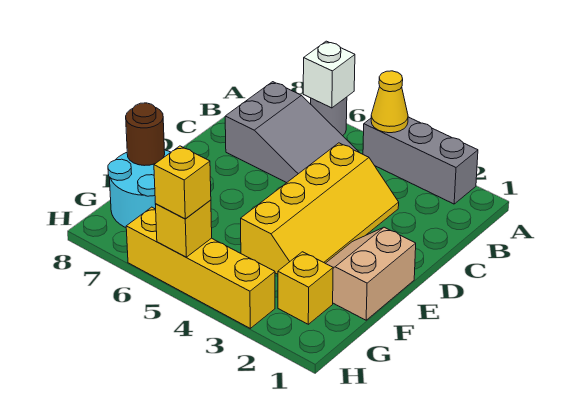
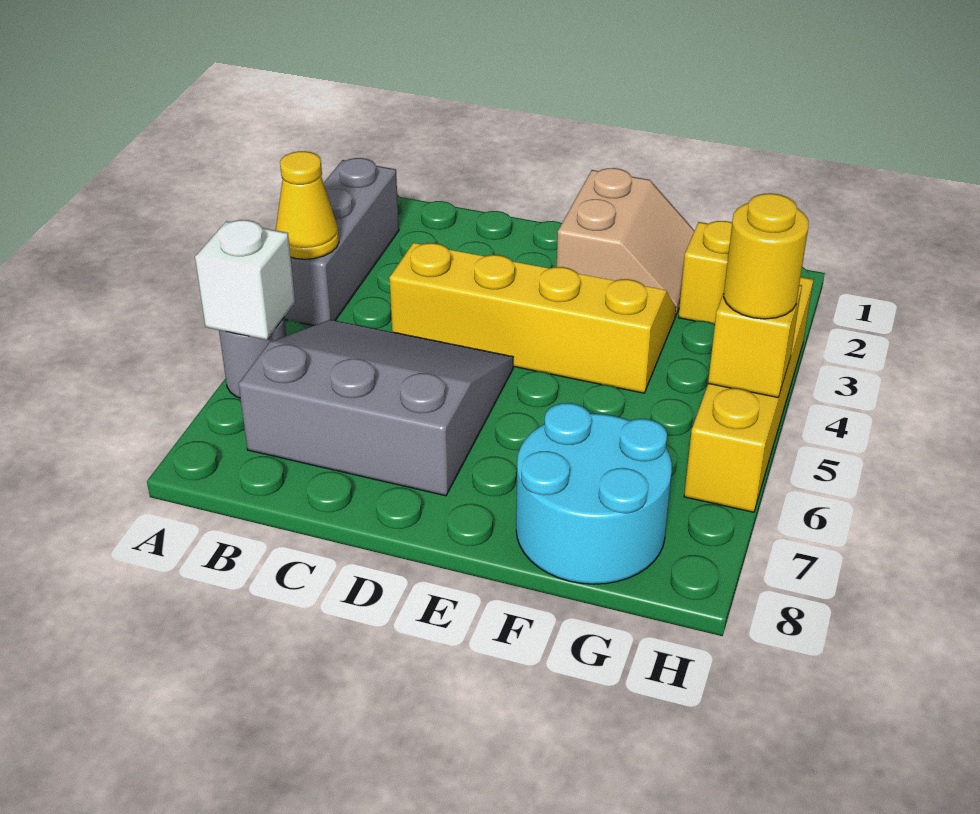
grey 2x3 slope [225,82,360,183] -> grey 3x3 slope [239,320,513,496]
tan 2x2 slope [326,227,416,320] -> tan 2x2 slope turned to [557,168,695,317]
brown 1x1 round brick [126,103,165,166] -> none
yellow 1x1 brick [154,146,211,219] -> yellow 1x1 round brick [724,193,809,319]

